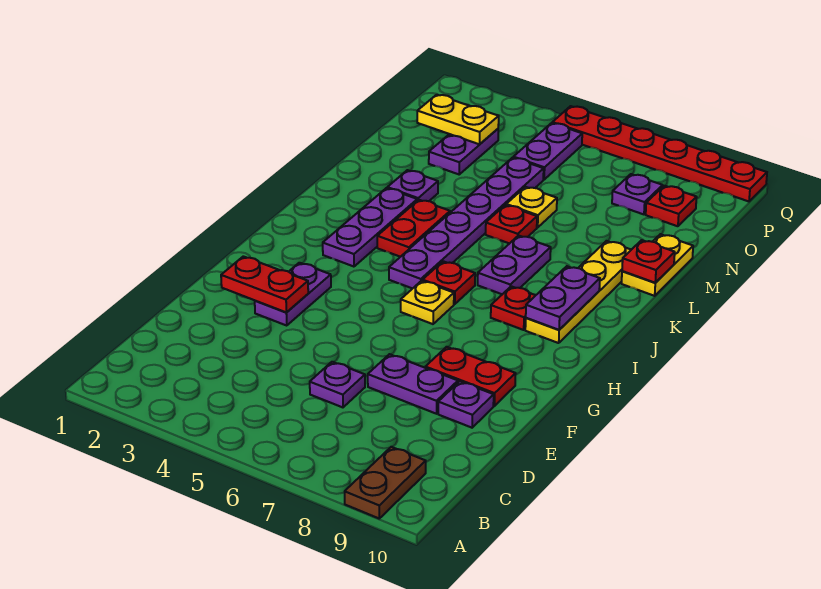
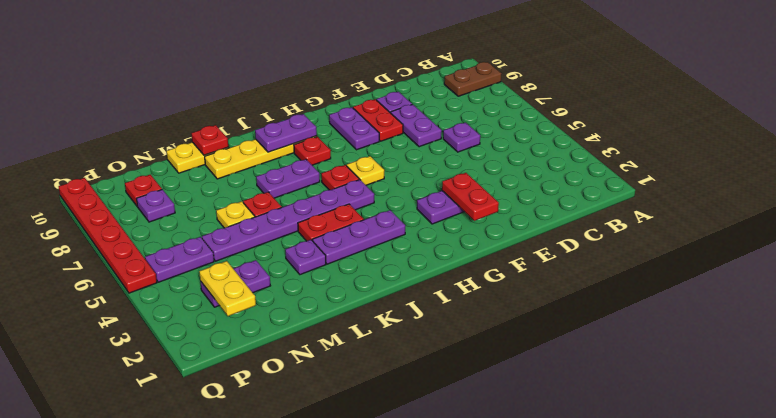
none -> purple 1x2 plate [329,107,379,150]

